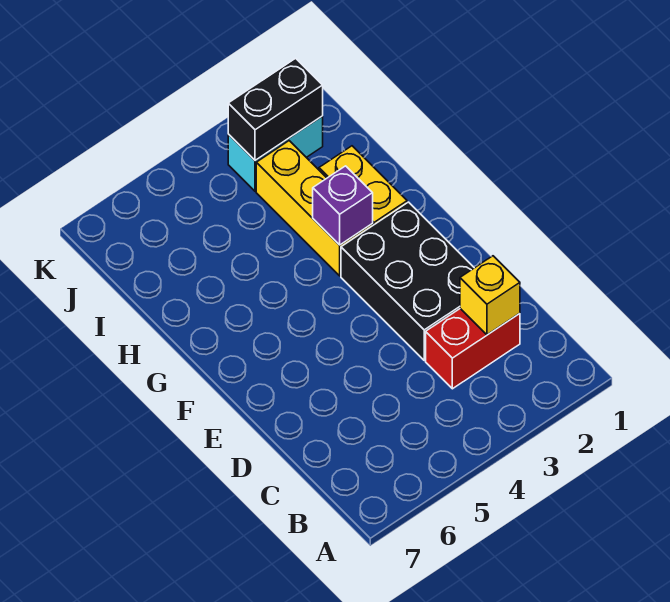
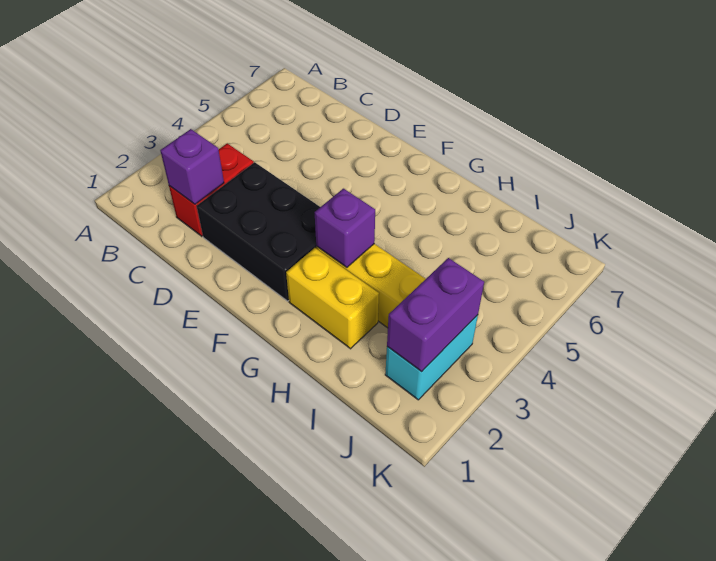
yellow 1x1 brick [460,256,520,335] -> purple 1x1 brick [160,129,224,204]
black 1x2 brick [228,58,323,160] -> purple 1x2 brick [387,258,484,372]

